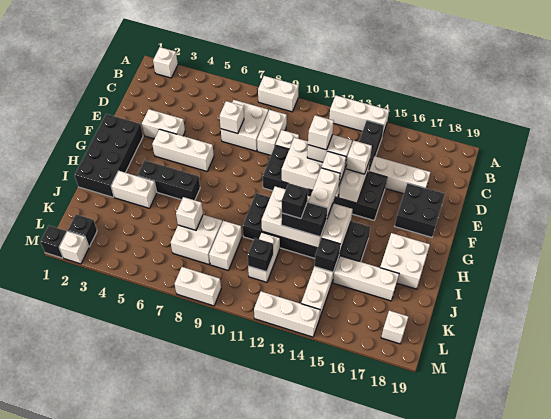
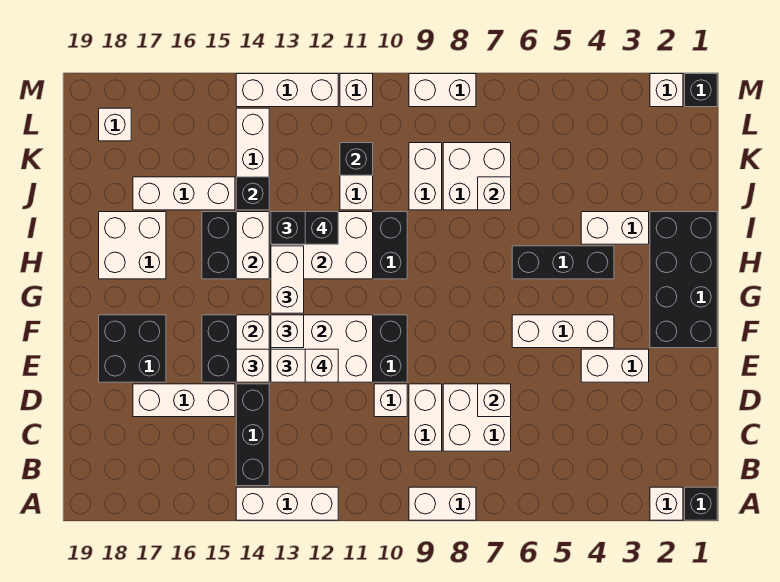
black 1x1 brick [68,214,97,247] -> black 1x1 brick moved to [685,487,717,520]
none -> white 1x1 brick [340,74,373,107]

